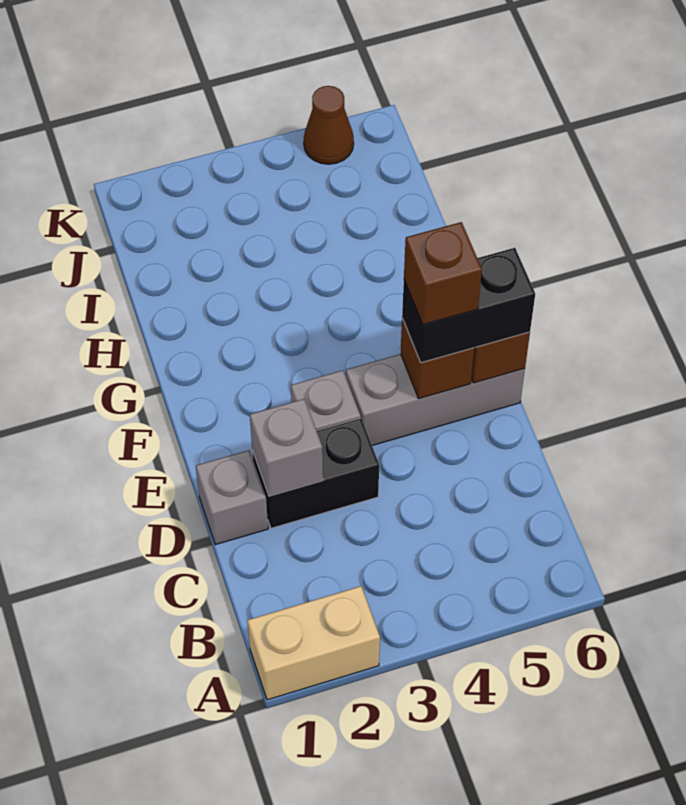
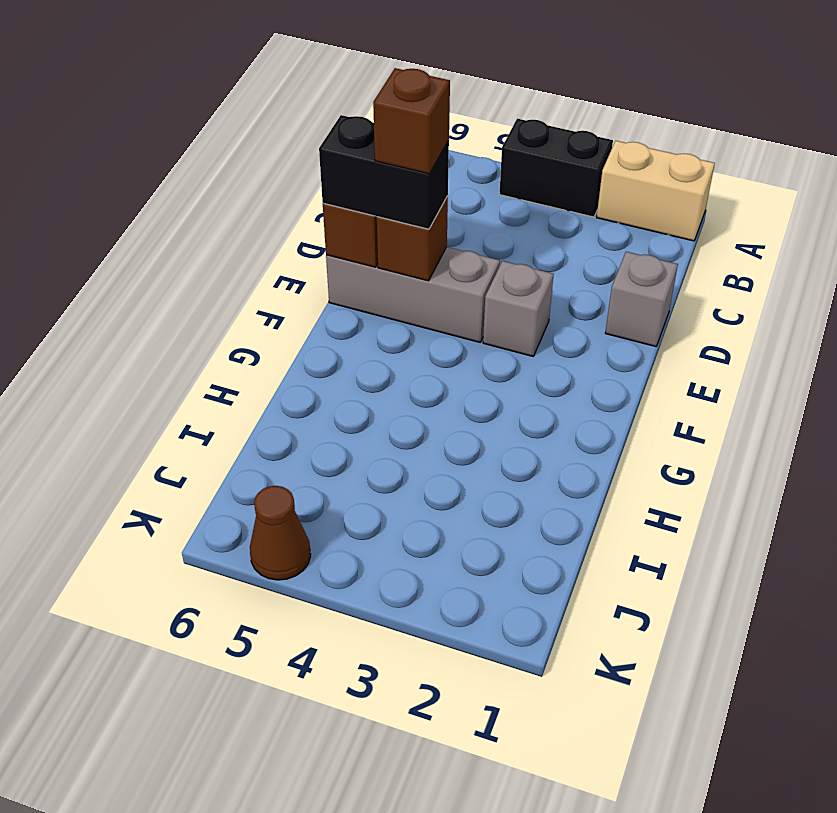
black 1x2 brick [252,418,379,528] -> black 1x2 brick moved to [499,119,613,217]
grey 1x1 brick [250,399,323,496] -> none

